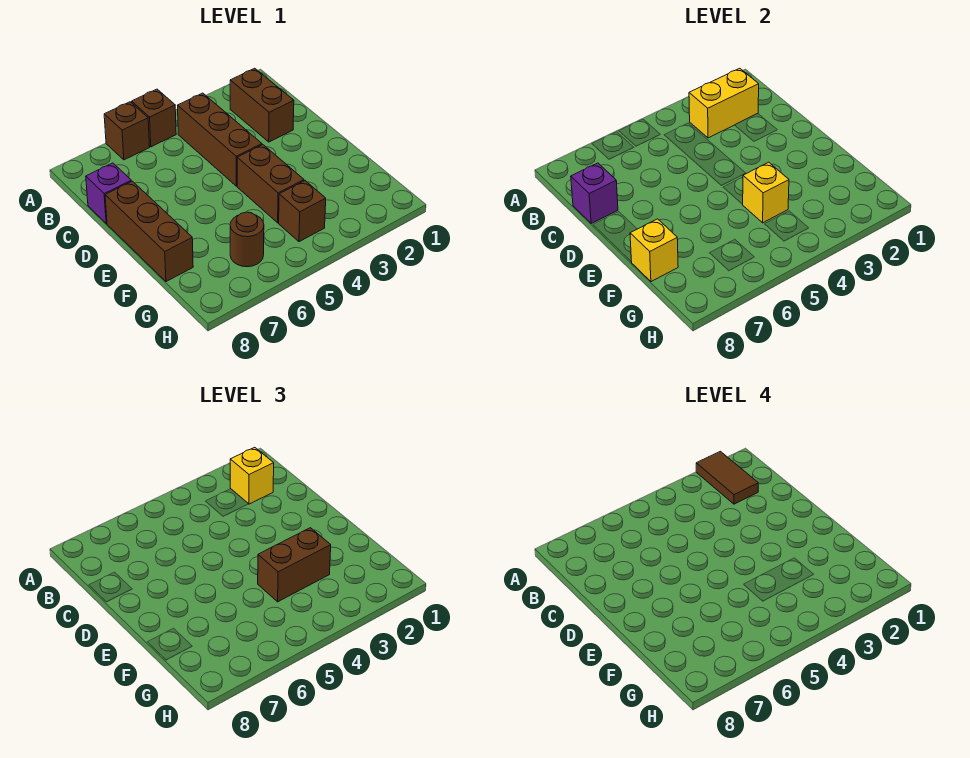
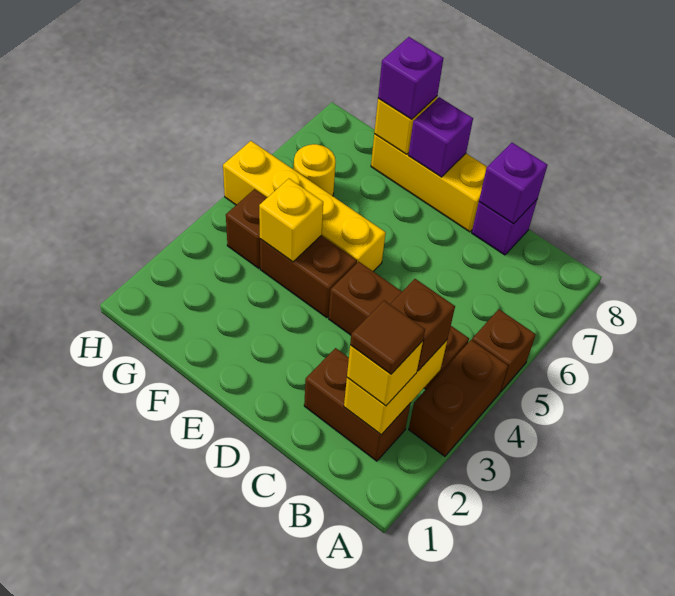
brown 1x2 tile [696,451,758,504] -> brown 1x1 tile [350,301,425,374]
brown 1x1 brick [104,102,150,160] -> brown 1x1 brick moved to [390,279,455,371]
brown 1x3 brick [105,181,193,282] -> yellow 1x3 brick [371,134,487,232]
none -> yellow 1x4 brick [223,141,386,271]
none -> purple 1x1 brick [408,97,473,177]
brown 1x2 brick [258,528,331,602] -> brown 1x2 brick moved to [409,340,508,456]
none -> purple 1x1 brick [378,37,444,119]
brown 1x1 round brick [230,212,264,267] -> yellow 1x1 round brick [294,144,336,196]

